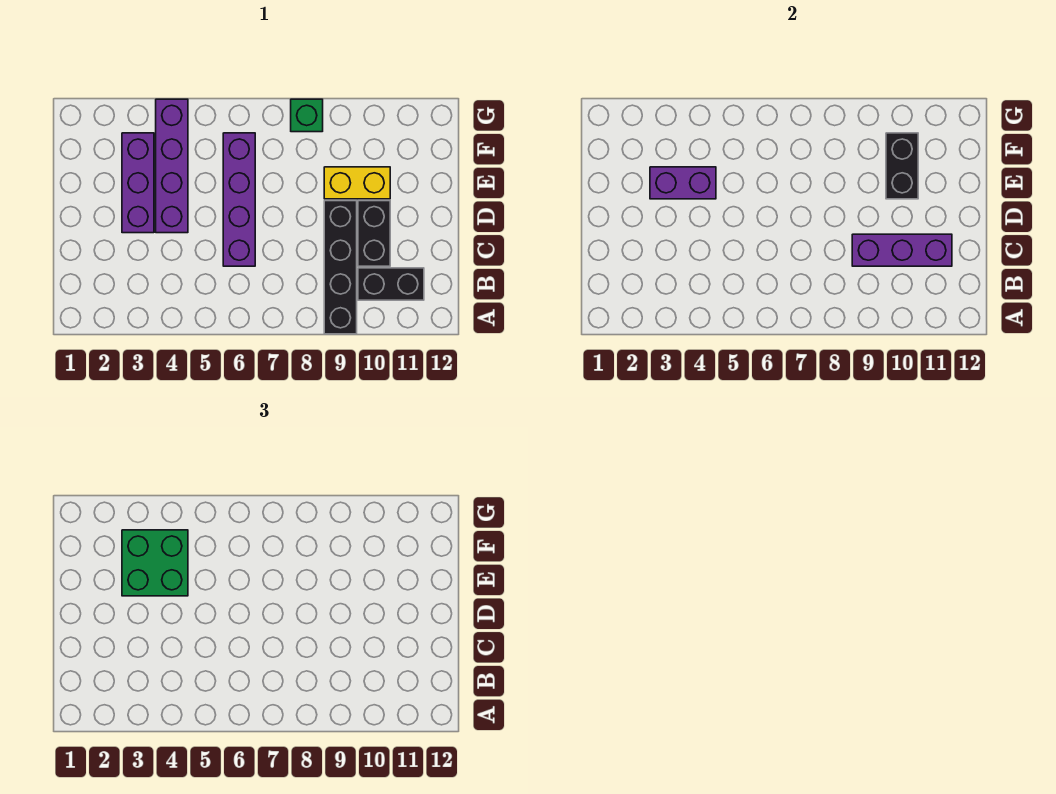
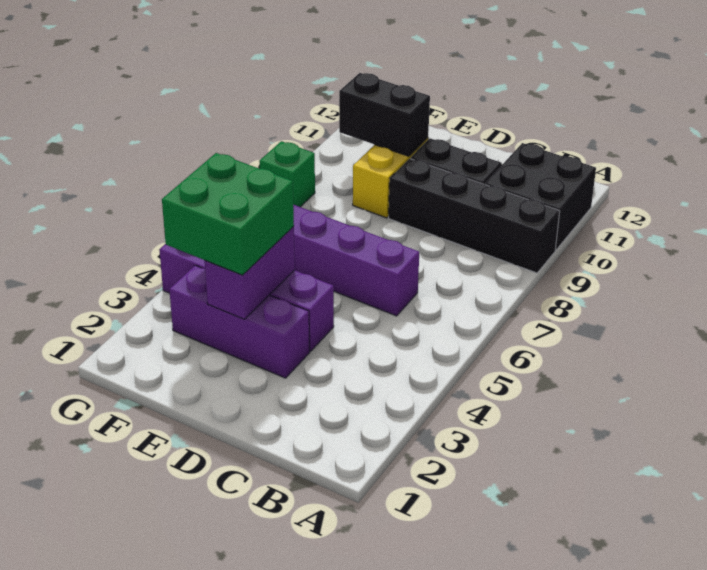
black 1x2 brick [358,268,424,300] -> black 2x2 brick [485,143,596,250]
purple 1x3 brick [852,234,952,266] -> none

